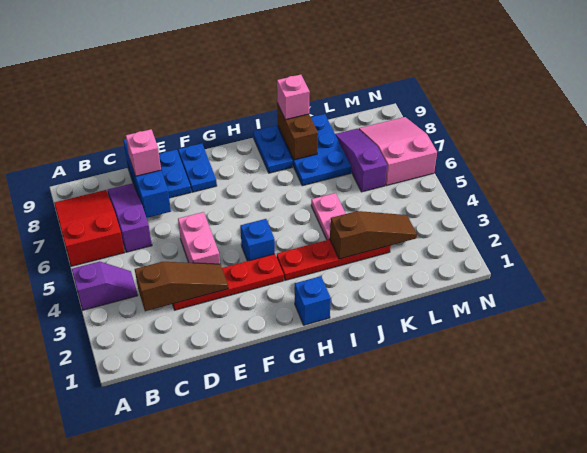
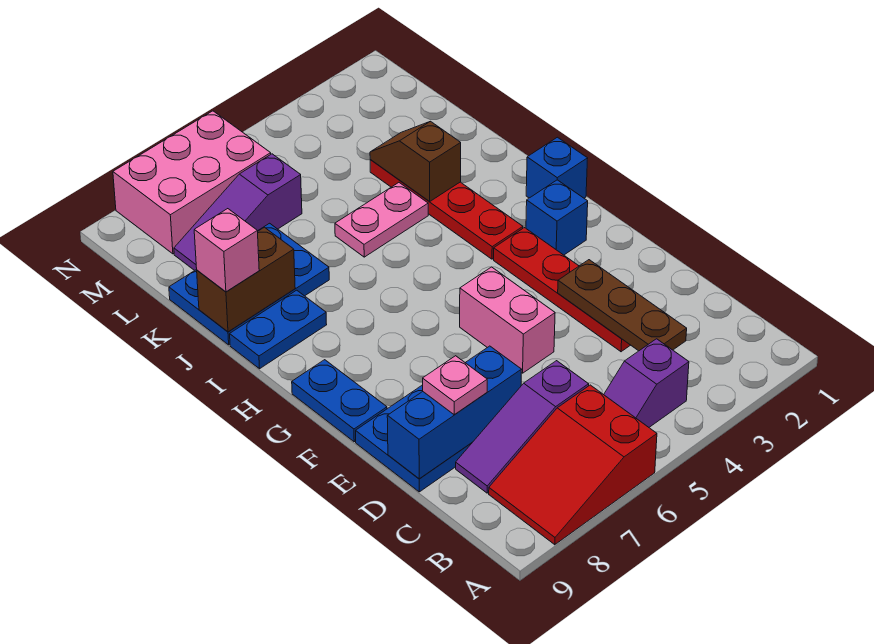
purple 1x2 slope [72,261,138,310] -> purple 1x2 slope turned to [604,339,689,427]
brown 1x3 slope [135,262,228,311] -> brown 1x3 plate [558,260,687,351]
pink 1x1 brick [126,129,161,176] -> pink 1x1 plate [423,356,487,415]
pink 1x2 brick [178,212,220,264] -> pink 1x2 brick turned to [460,267,555,373]
blue 1x2 plate [178,144,217,192] -> blue 1x2 plate turned to [292,360,387,442]
blue 1x1 brick [240,219,275,261] -> blue 1x1 brick moved to [526,180,588,255]
brown 1x3 slope [330,211,417,259] -> brown 1x2 slope [370,121,461,202]
pink 2x3 slope [359,117,437,186] -> pink 2x3 brick [113,111,271,254]

